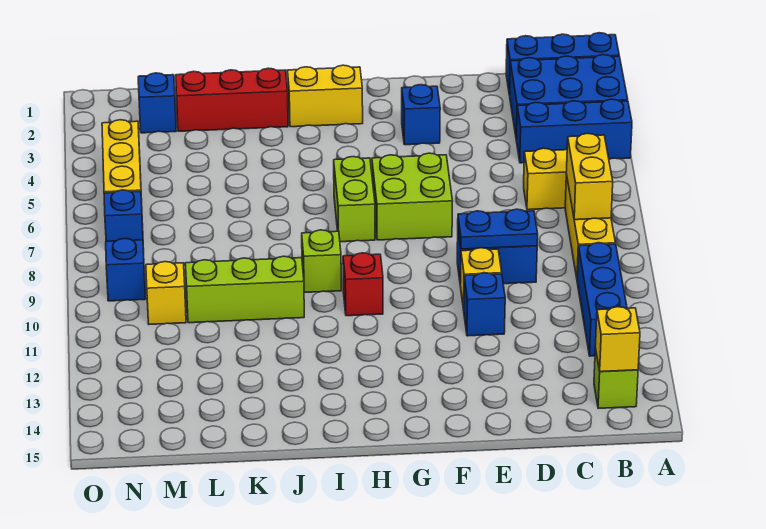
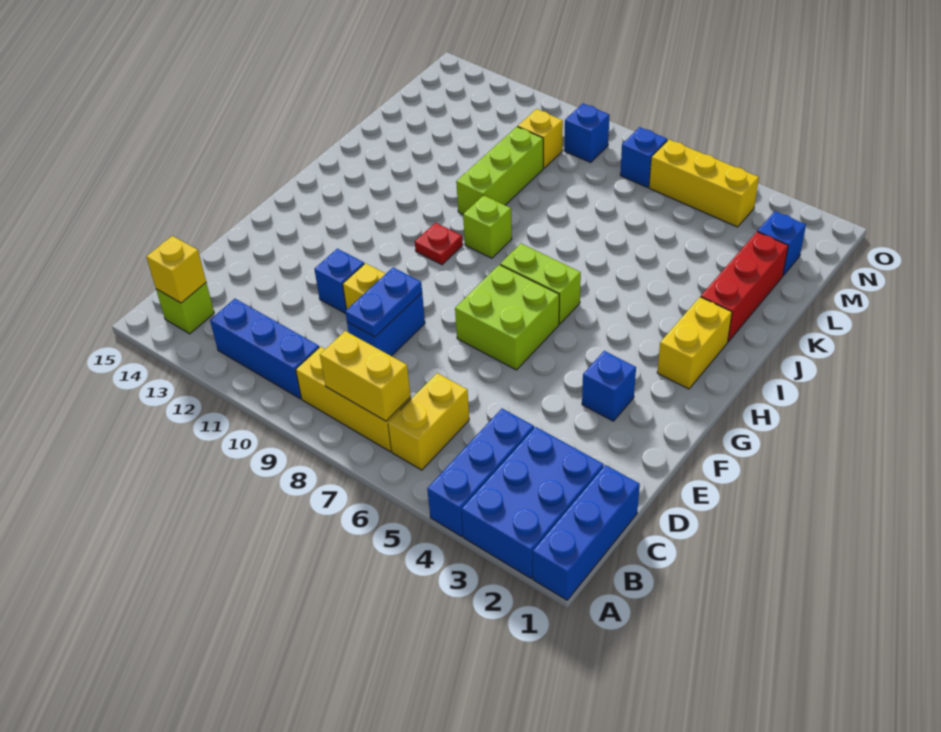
red 1x1 brick [343,253,383,316] -> red 1x1 plate [415,223,463,265]

